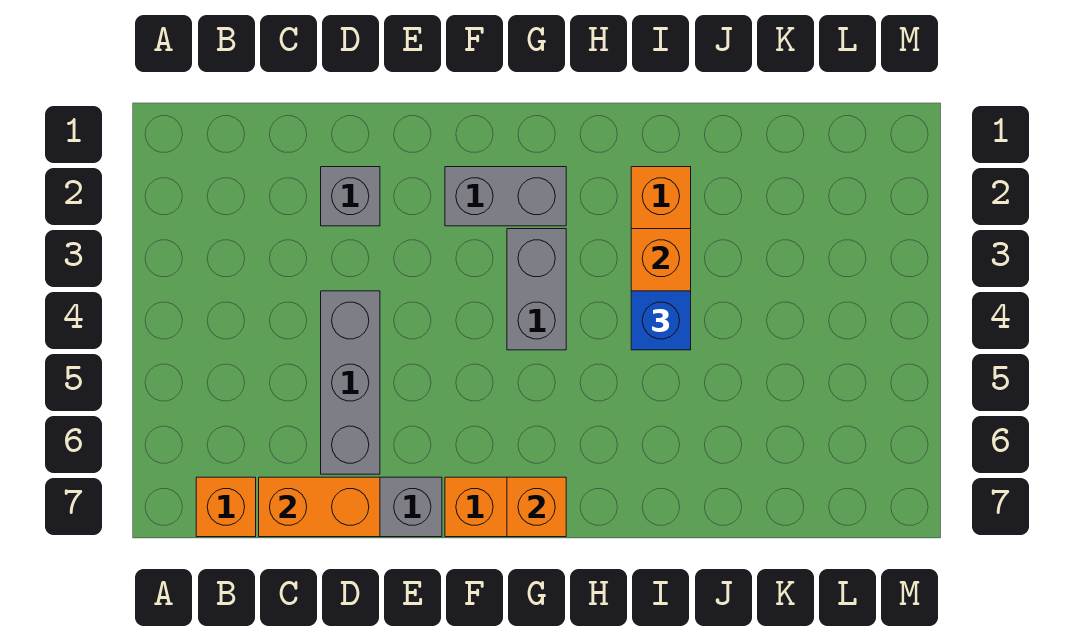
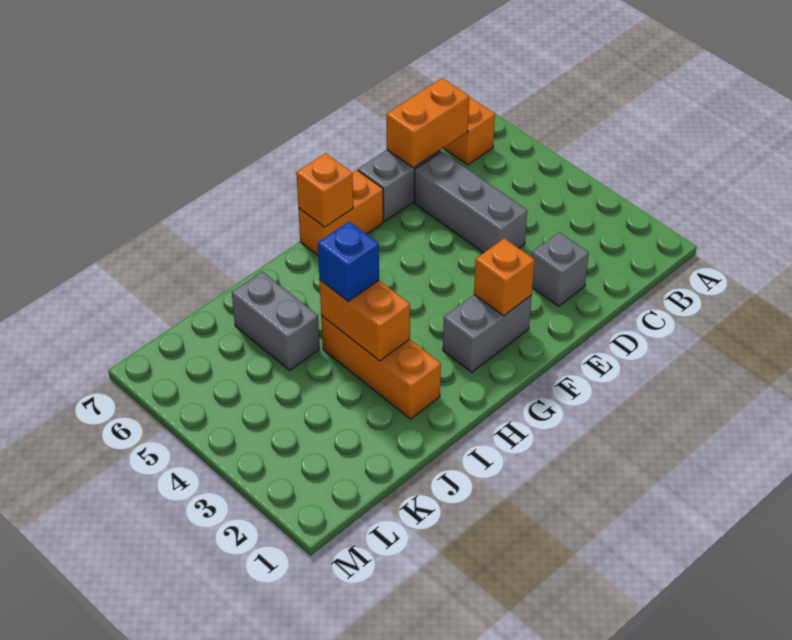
none -> orange 1x1 brick [474,238,535,316]
grey 1x2 brick [507,229,566,350] -> grey 1x2 brick moved to [232,272,320,370]

